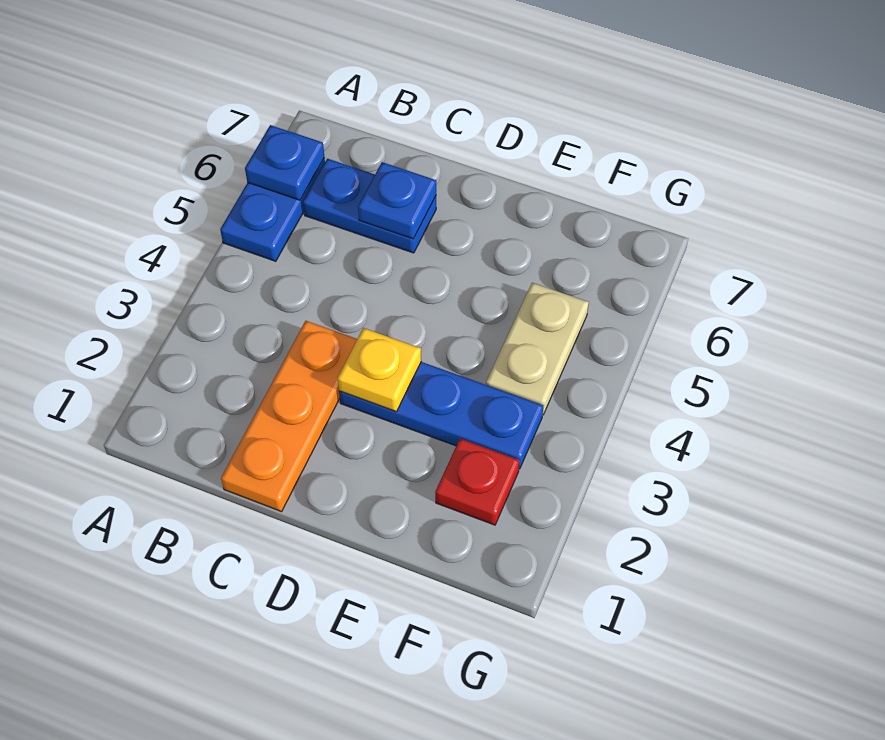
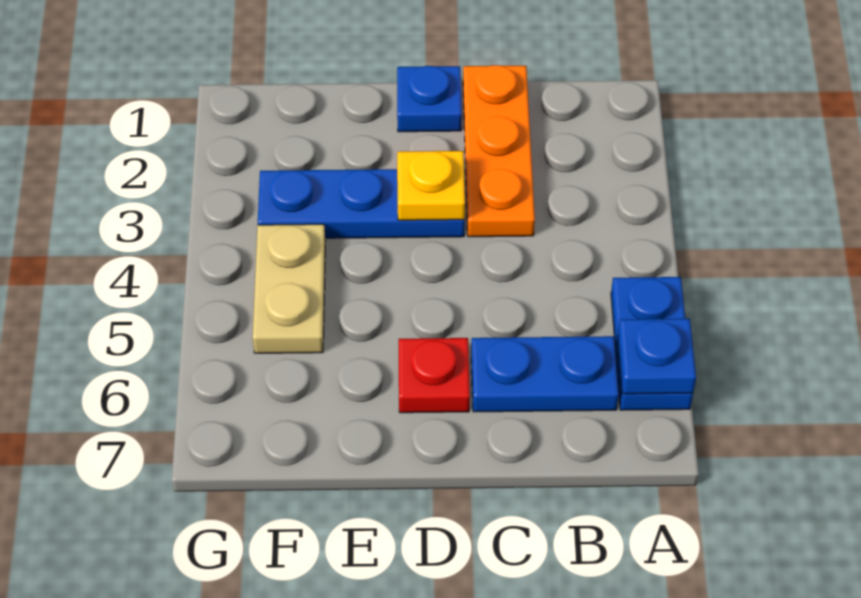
blue 1x1 plate [358,162,436,239] -> blue 1x1 plate moved to [397,66,462,132]
red 1x1 plate [435,438,520,525] -> red 1x1 plate moved to [399,338,470,413]

